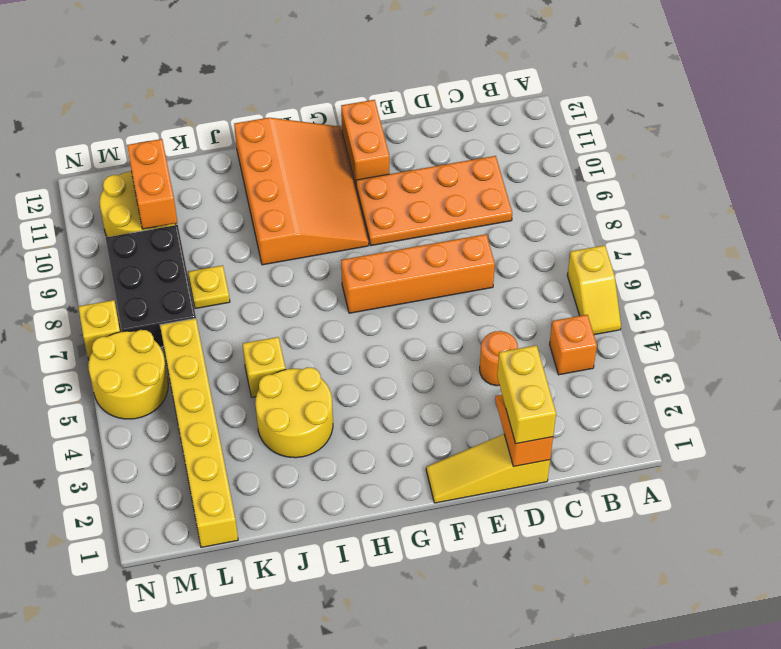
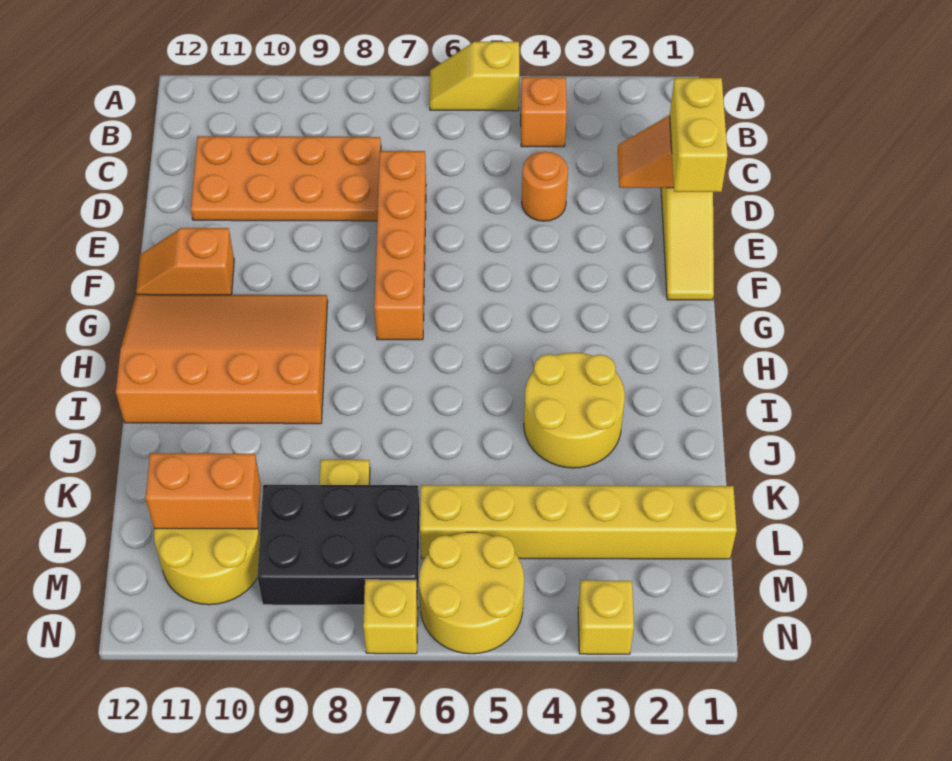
yellow 1x2 slope [567,245,621,335] -> yellow 1x2 slope turned to [430,41,519,111]
orange 2x4 plate [356,156,512,246] -> orange 2x4 plate turned to [191,136,381,221]
yellow 1x2 brick [497,345,556,444] -> yellow 1x2 brick turned to [670,78,728,192]
orange 1x2 brick [341,100,389,185] -> orange 1x2 slope [136,228,234,295]
yellow 1x1 brick [243,337,286,397] -> yellow 1x1 brick moved to [578,580,634,654]

